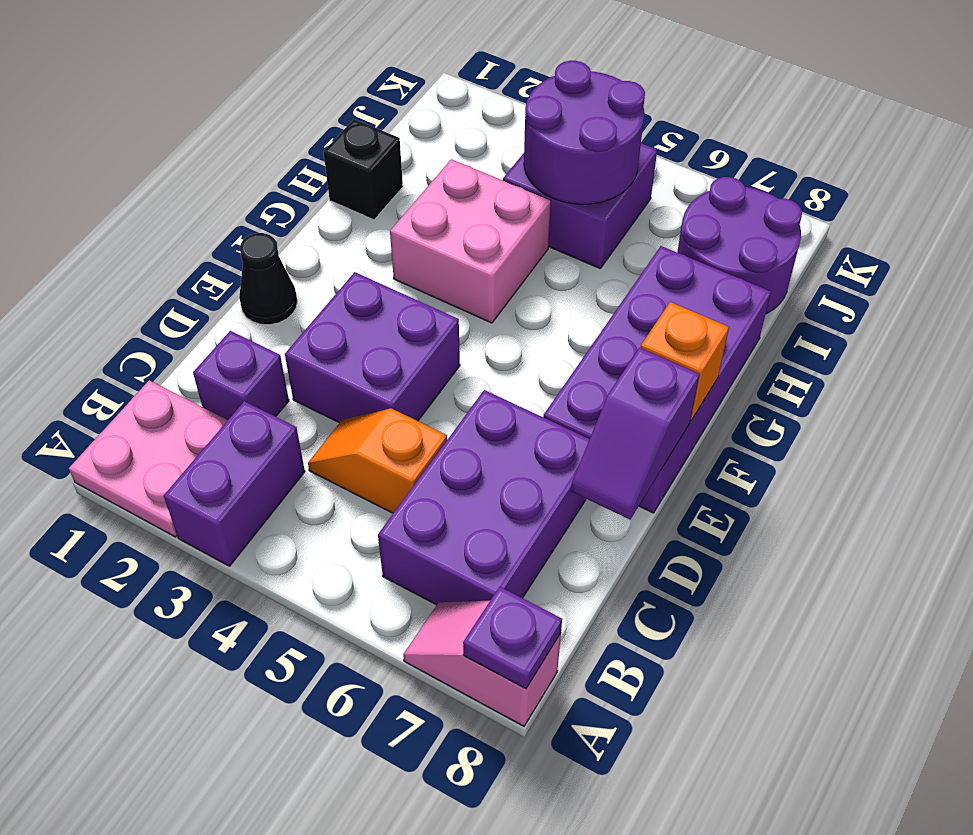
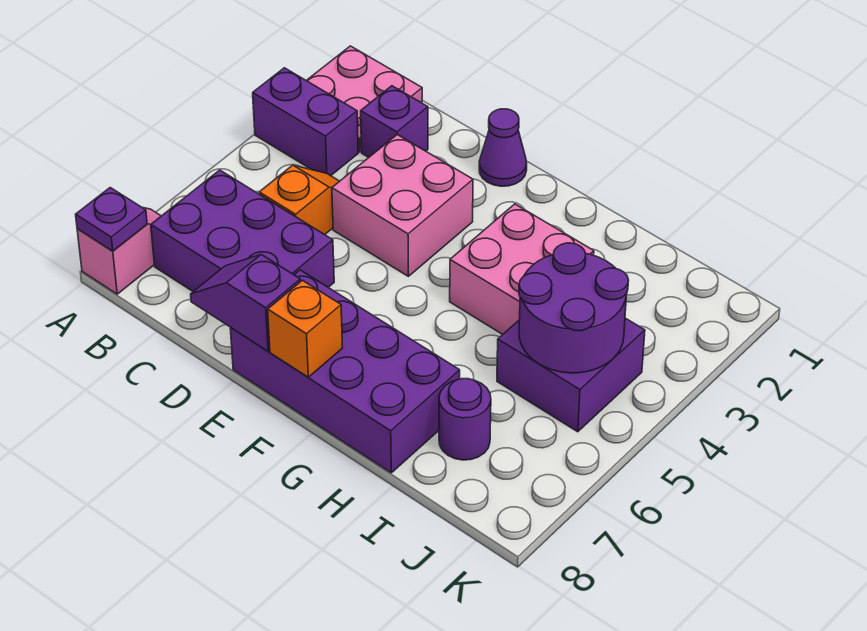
purple 2x2 brick [285,272,460,423] -> pink 2x2 brick [332,135,473,276]
black 1x1 cone [239,233,297,325] -> purple 1x1 cone [479,109,527,186]
black 1x1 brick [324,119,403,220] -> none
purple 2x2 round brick [677,177,802,314] -> purple 1x1 round brick [439,379,491,460]

